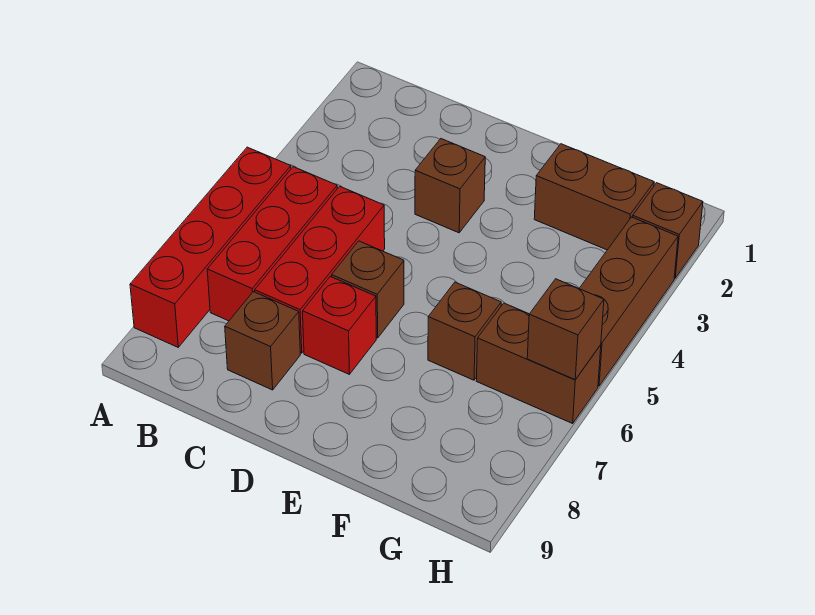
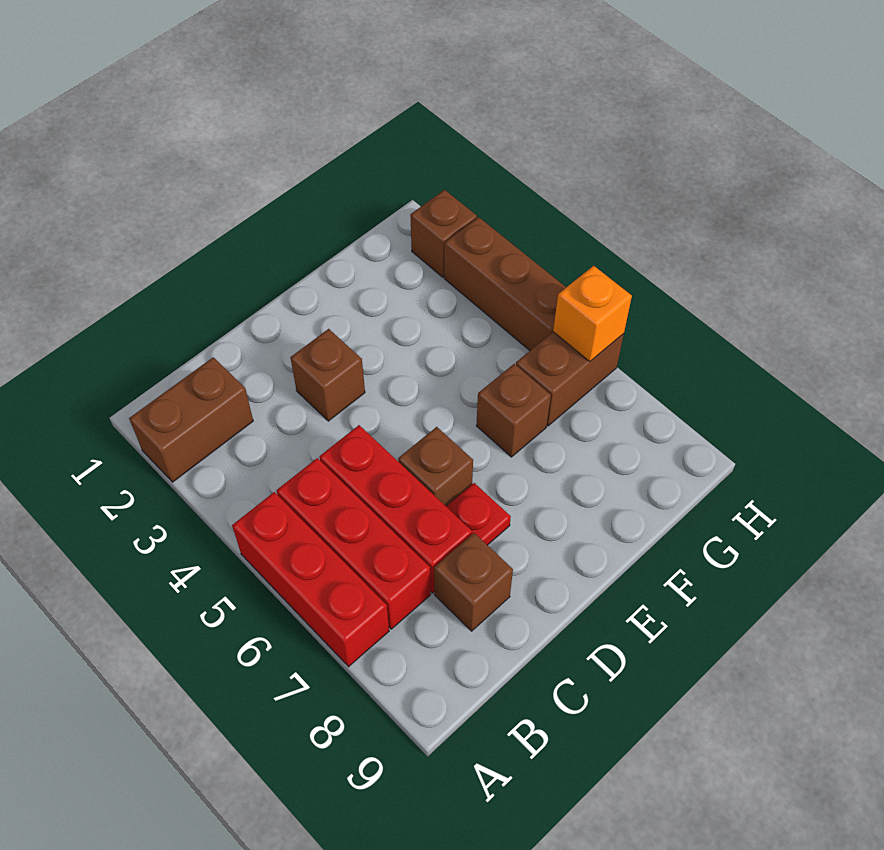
red 1x4 brick [130,147,291,347] -> red 1x3 brick [232,492,389,667]
red 1x1 brick [303,276,376,374] -> red 1x1 plate [446,483,511,545]
brown 1x2 brick [534,144,654,250] -> brown 1x2 brick moved to [129,357,253,482]
brown 1x1 brick [527,279,604,380] -> orange 1x1 brick [553,266,632,362]

